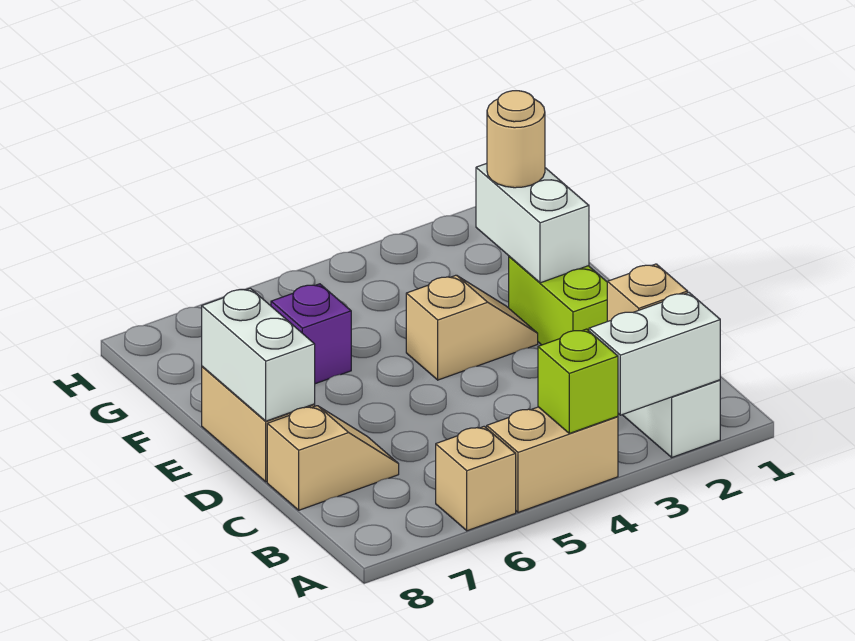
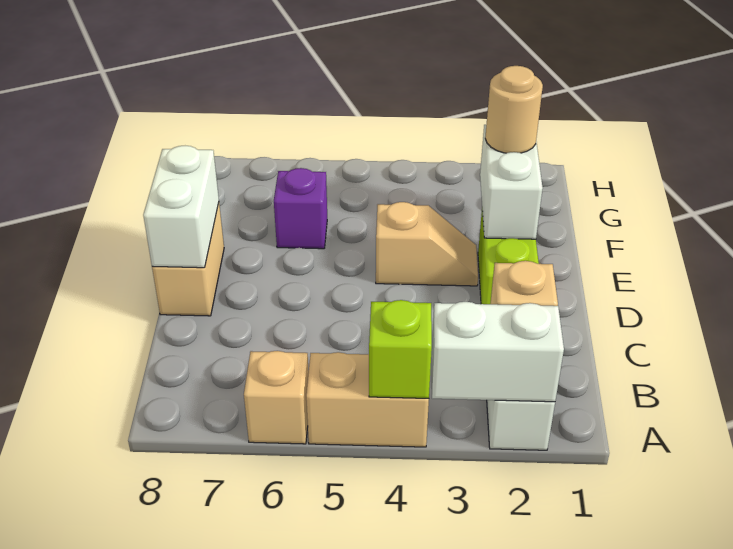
tan 1x2 slope [267,406,399,510] -> none

